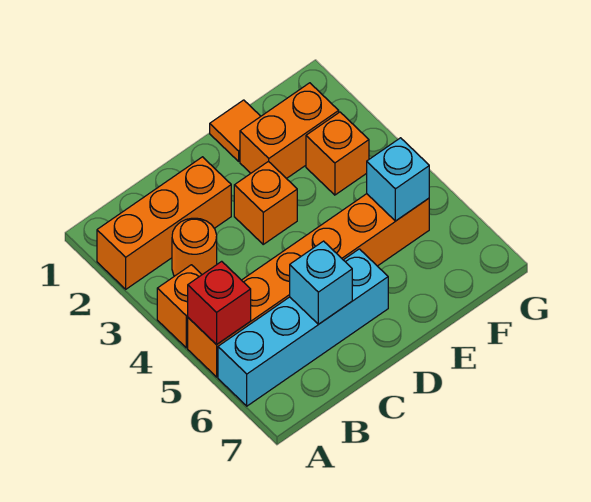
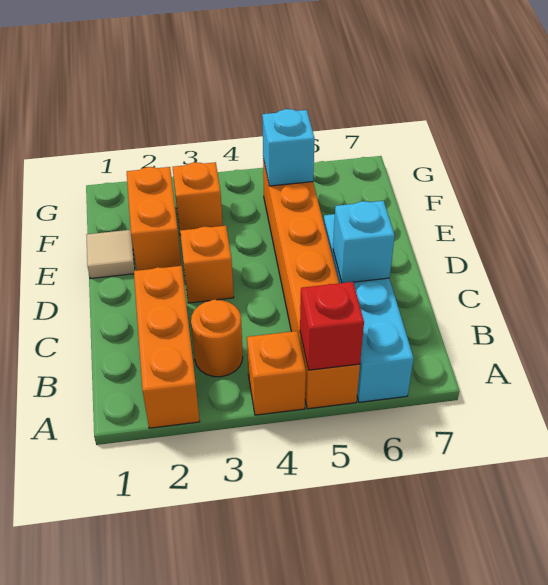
orange 1x1 tile [210,100,261,161] -> tan 1x1 tile [86,230,135,279]

